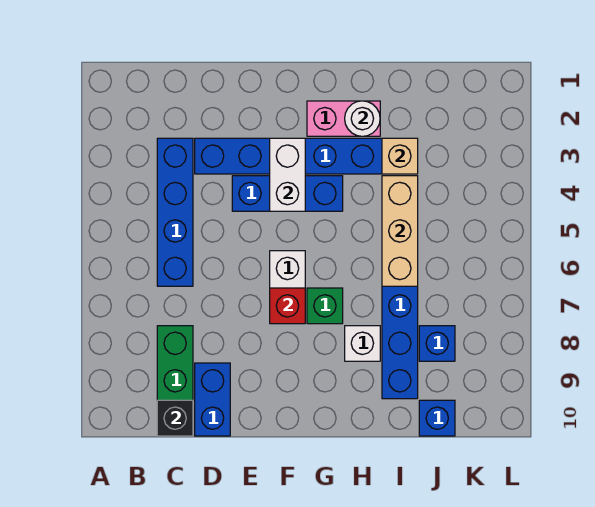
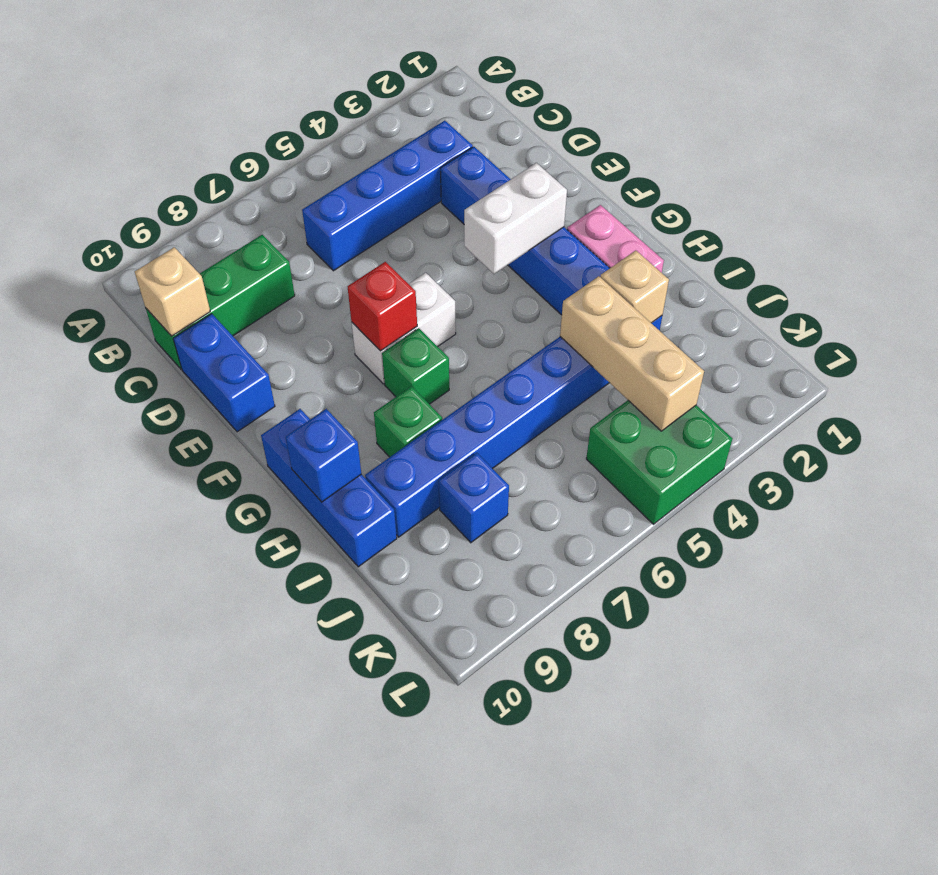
black 1x1 brick [157,400,193,436] -> tan 1x1 brick [135,247,210,336]
blue 1x2 brick [195,363,230,436] -> blue 1x2 brick turned to [173,314,275,432]
blue 1x3 brick [232,176,343,211] -> blue 1x3 brick moved to [261,409,397,567]
white 1x1 round brick [345,101,380,136] -> none
white 1x1 brick [345,326,380,361] -> green 1x1 brick [374,386,442,457]
tan 1x3 brick [382,176,418,286] -> tan 1x3 brick turned to [560,276,704,431]
blue 1x1 brick [419,400,455,436] -> blue 1x1 brick moved to [286,409,361,502]
none -> green 2x2 brick [586,400,732,524]

